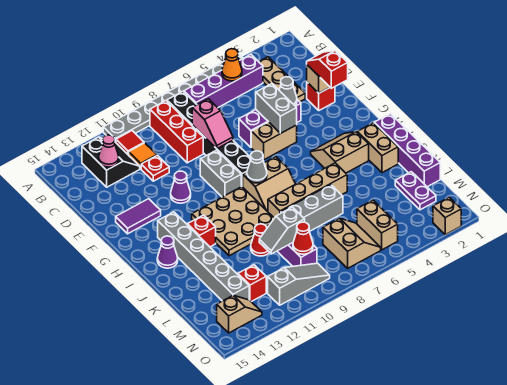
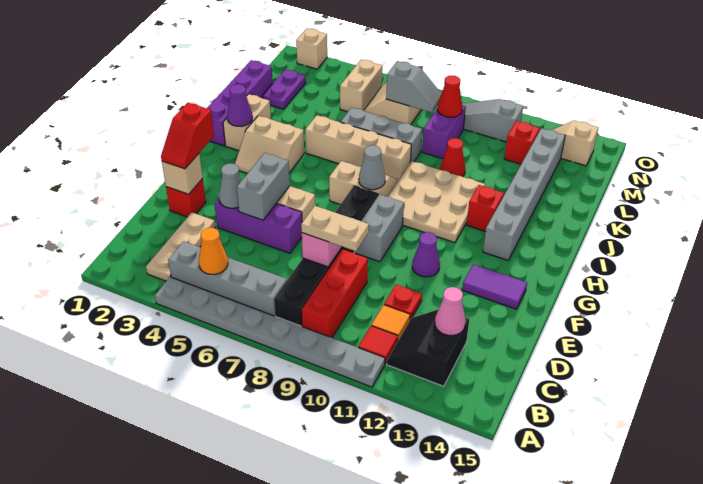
purple 1x4 brick [184,55,263,108] -> grey 1x4 brick [168,241,287,316]
none -> tan 1x2 plate [301,206,369,251]
purple 1x1 cone [157,236,178,268] -> purple 1x1 cone moved to [227,84,253,126]
grey 1x2 slope [259,207,305,254] -> grey 1x2 slope moved to [386,61,441,113]

